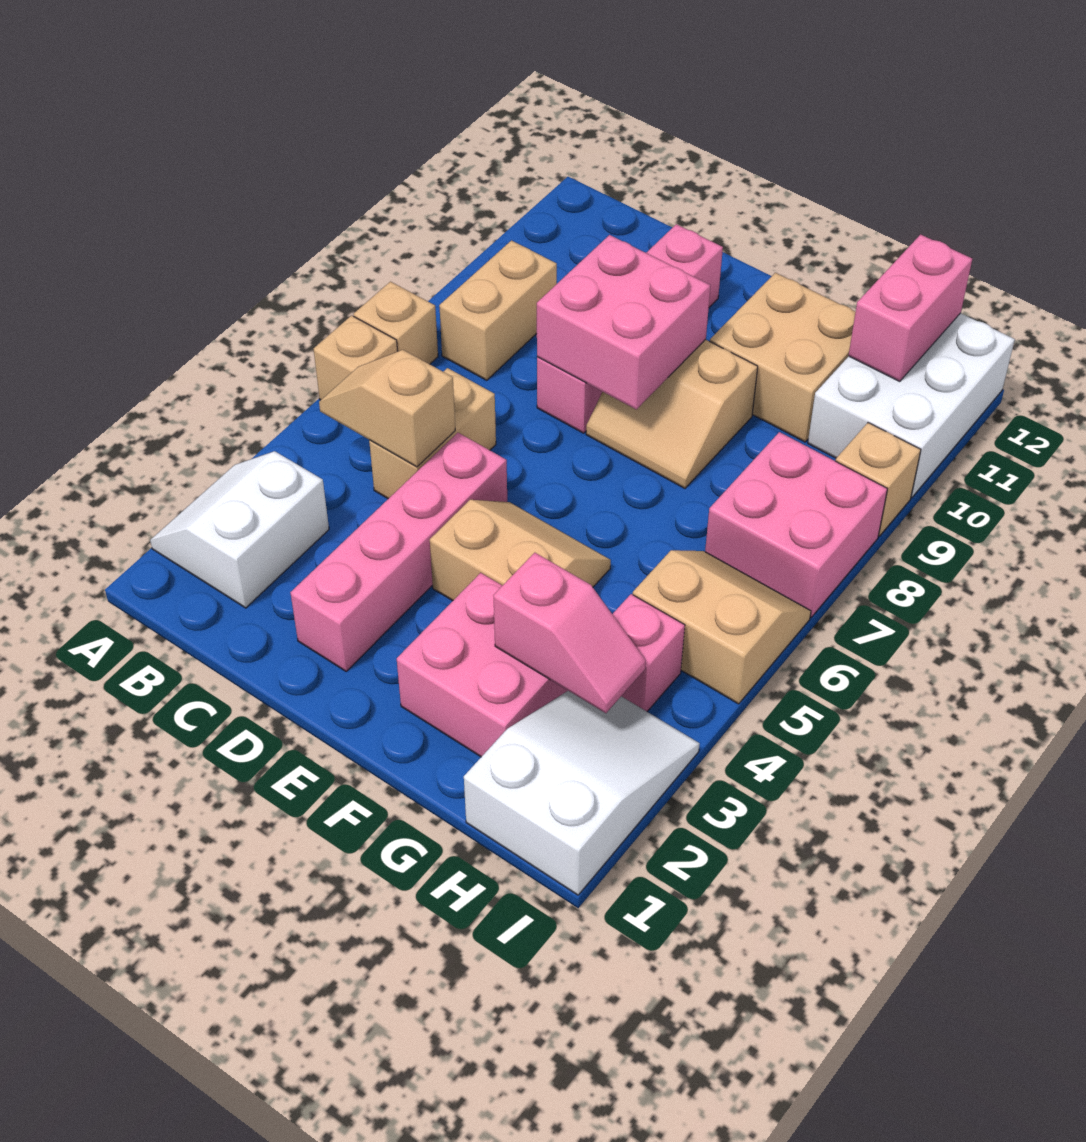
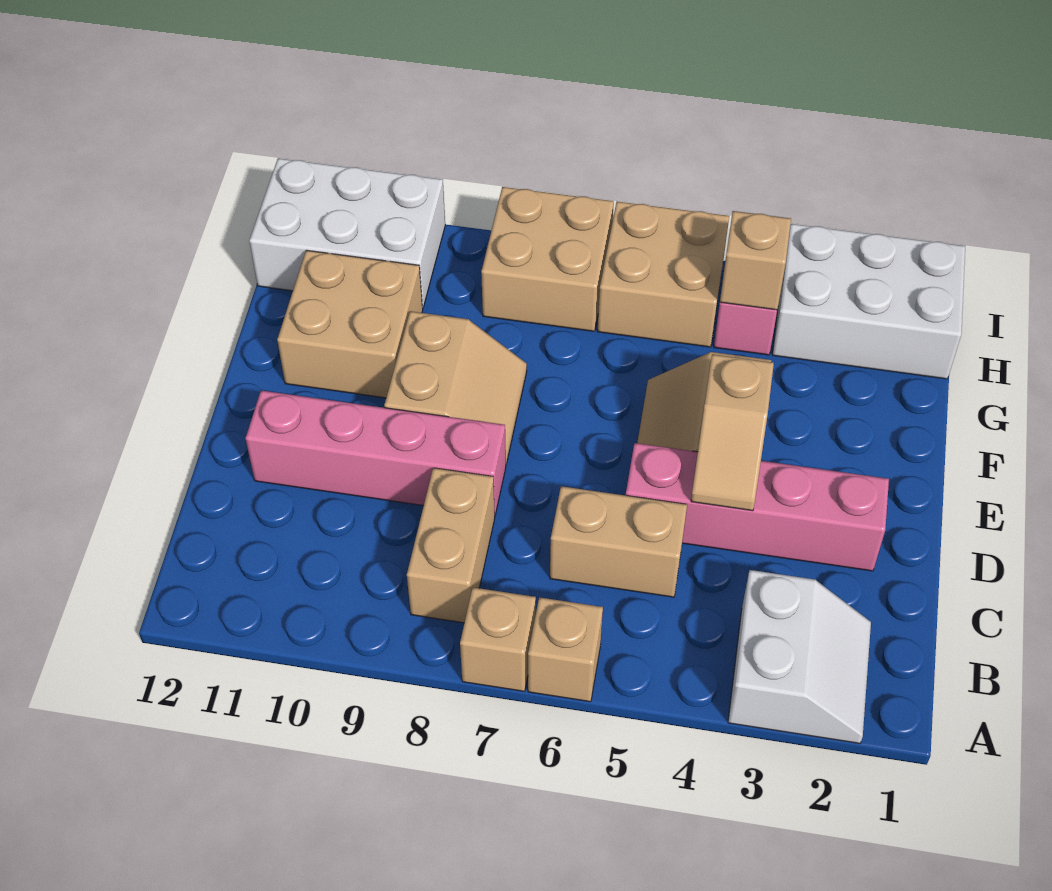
white 2x2 slope [150,451,329,608] -> white 2x2 slope turned to [728,570,871,743]
tan 1x2 slope [319,350,455,467] -> tan 1x2 slope moved to [691,354,774,511]
tan 1x2 brick [439,240,557,380] -> tan 1x2 brick turned to [407,468,495,623]
pink 2x2 brick [537,235,711,409] -> none
pink 2x2 brick [397,573,568,757] -> none
pink 1x2 slope [493,553,646,713] -> none
white 2x3 slope [464,691,700,895] -> white 2x3 brick [772,224,965,379]
tan 2x2 slope [633,550,811,704] -> tan 2x2 brick [597,201,729,347]
pink 2x2 brick [705,432,887,617] -> tan 2x2 brick [481,187,614,331]
pink 1x2 brick [849,234,972,382] -> none
tan 1x1 brick [836,423,921,536] -> tan 1x1 brick moved to [720,211,791,310]

